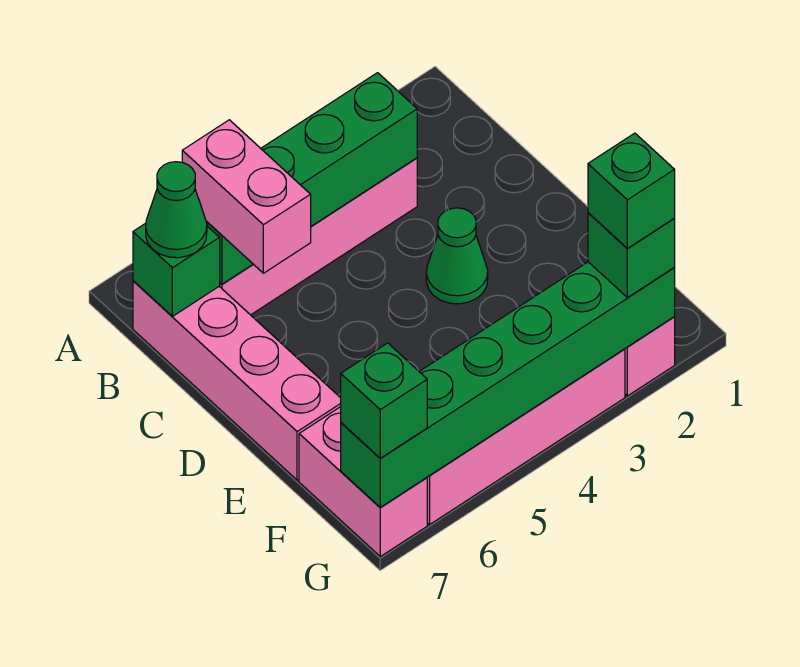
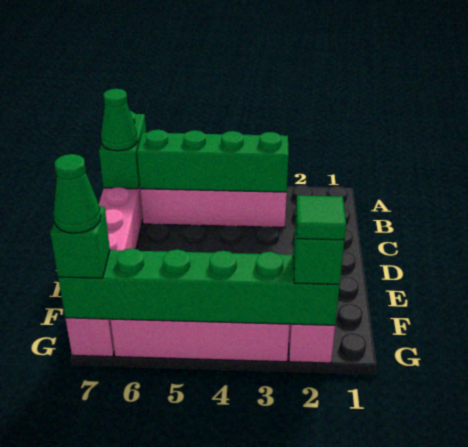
pink 1x2 brick [182,120,311,273] -> none
green 1x1 brick [133,223,220,316] -> green 1x2 brick [99,111,146,189]
green 1x1 cone [426,208,488,304] -> green 1x1 cone moved to [53,154,101,233]
green 1x1 brick [588,133,675,248] -> green 1x1 tile [296,195,346,240]

